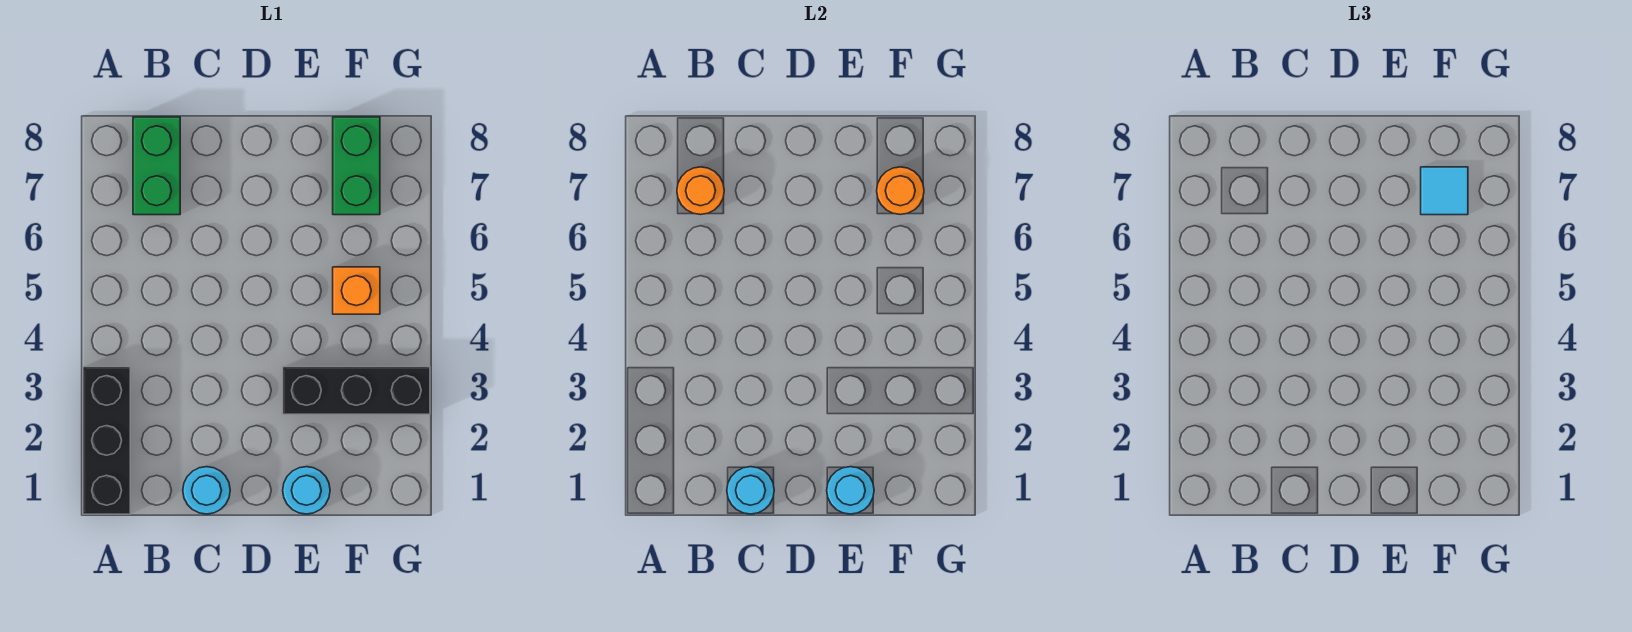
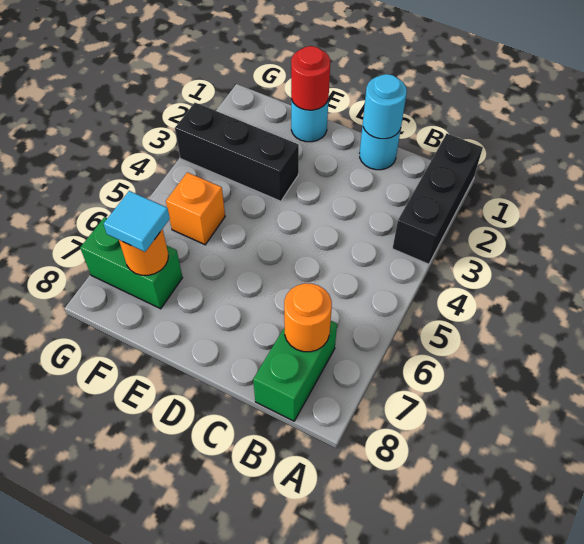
cyan 1x1 round brick [827,467,874,514] -> red 1x1 round brick [291,46,330,110]
green 1x2 brick [333,117,380,215] -> green 1x2 brick turned to [80,217,183,309]

